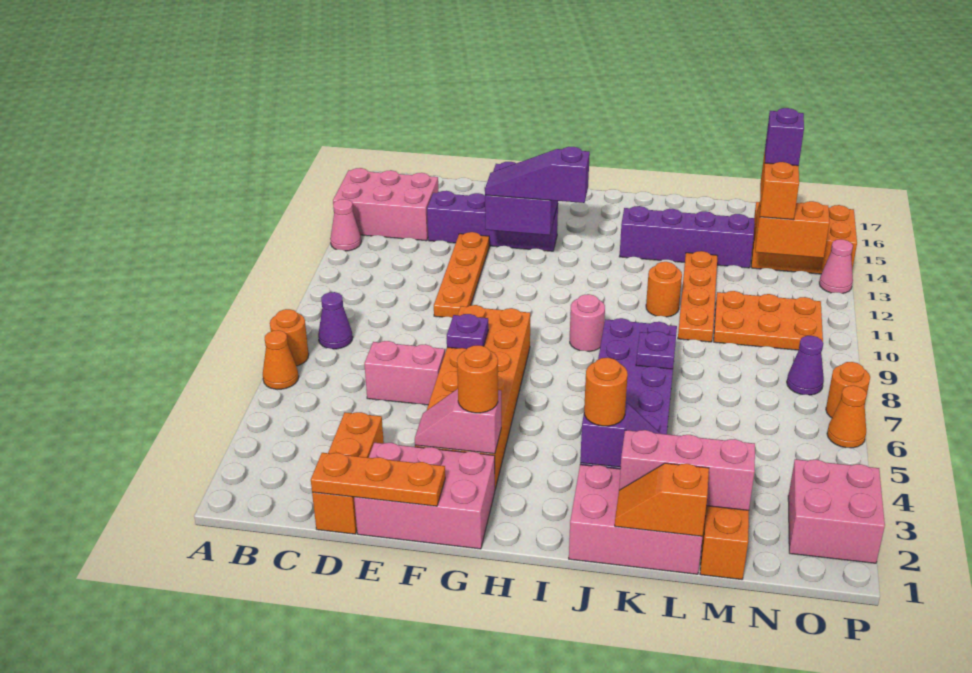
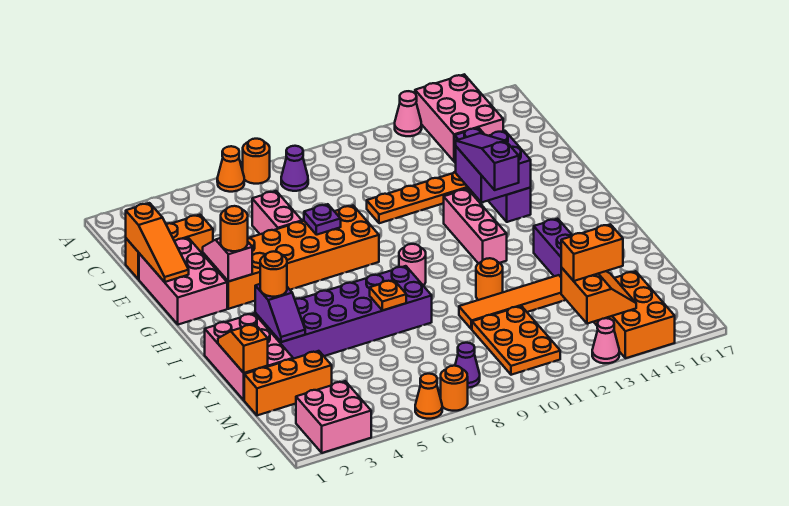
orange 1x3 plate [311,453,445,506] -> orange 1x3 slope [126,203,189,282]
pink 1x3 brick [619,430,755,510] -> pink 1x3 brick moved to [444,189,507,264]
purple 1x1 plate [636,331,676,369] -> orange 1x1 plate [370,280,406,311]
orange 1x4 plate [678,251,718,342] -> orange 1x4 tile [459,275,566,329]
purple 1x1 brick [765,108,804,166] -> none

